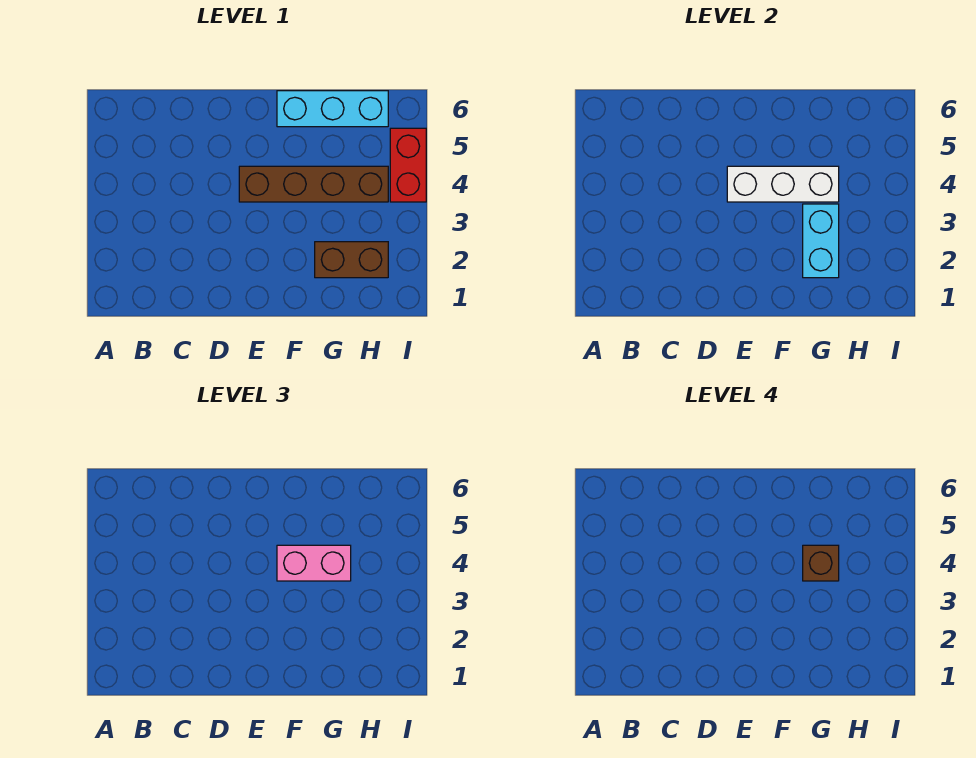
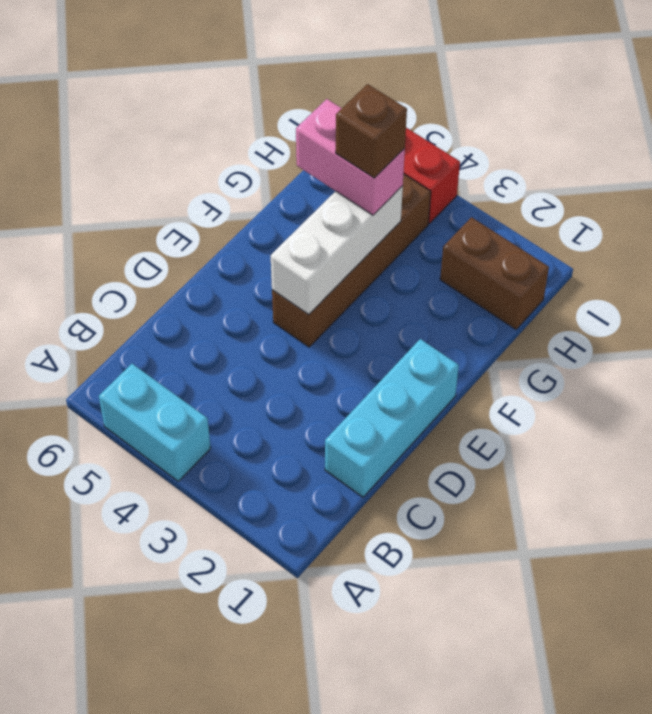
pink 1x2 brick [277,545,351,581] -> pink 1x2 brick turned to [296,99,405,215]
cyan 1x3 brick [277,91,388,127] -> cyan 1x3 brick moved to [325,339,459,497]
brown 1x2 brick [315,242,388,278] -> brown 1x2 brick turned to [440,217,549,329]
cyan 1x2 brick [803,204,839,278] -> cyan 1x2 brick moved to [99,364,211,481]

